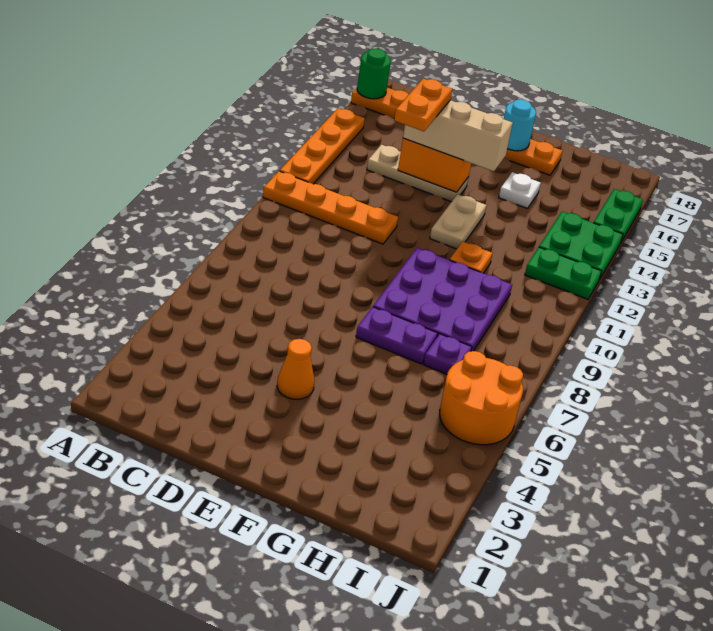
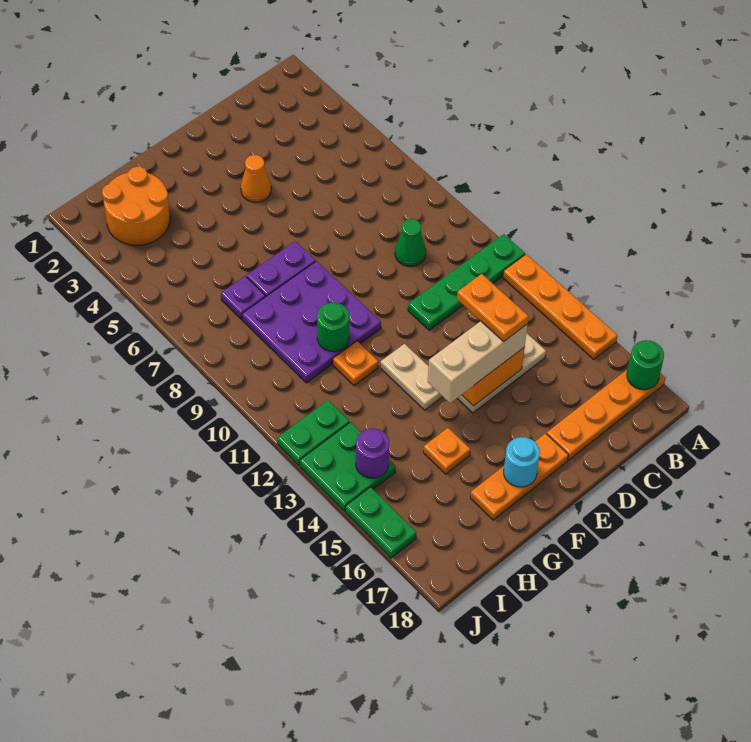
orange 1x4 plate [263,171,398,244] -> green 1x4 plate [408,234,525,330]
none -> green 1x1 cone [395,219,426,266]
none -> green 1x1 round brick [317,303,349,352]
white 1x1 plate [499,172,541,208] -> orange 1x1 plate [423,428,470,474]
orange 2x2 round brick [440,351,523,445] -> orange 2x2 round brick moved to [102,167,170,245]
none -> purple 1x1 round brick [356,428,389,478]

